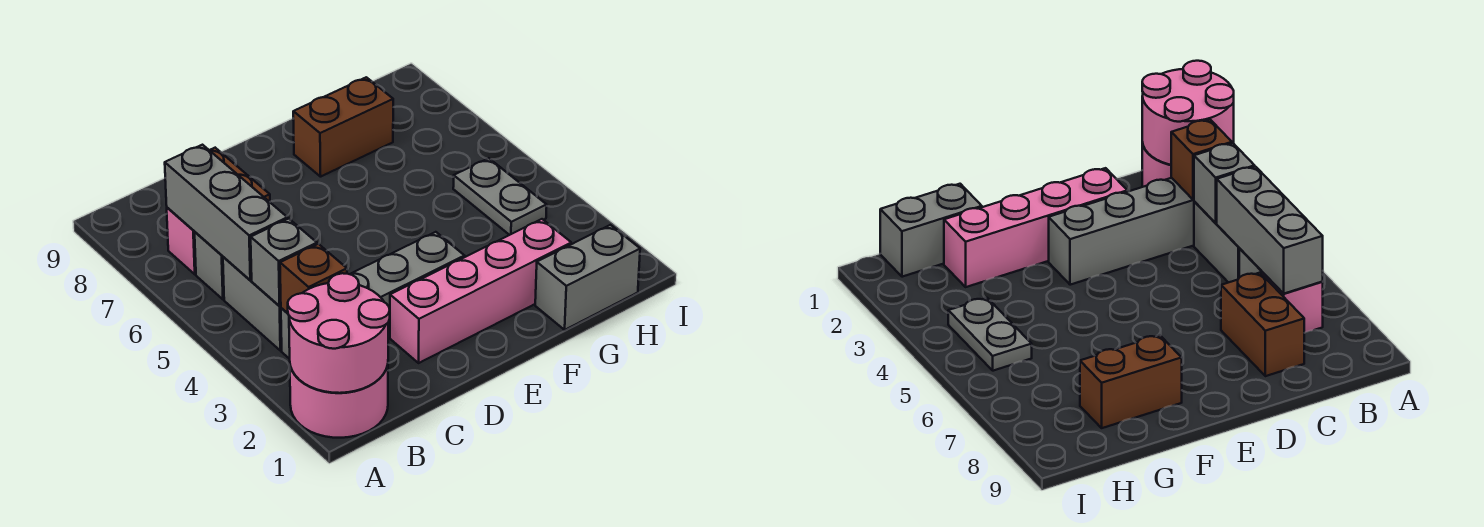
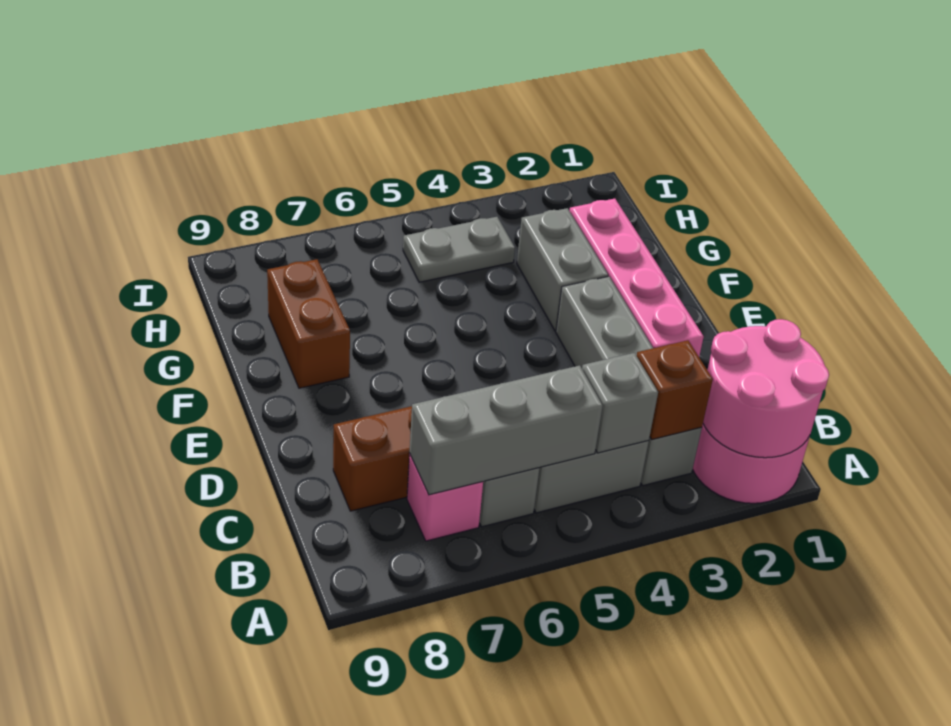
grey 1x2 brick [535,225,640,330] -> grey 1x2 brick moved to [517,208,608,331]

